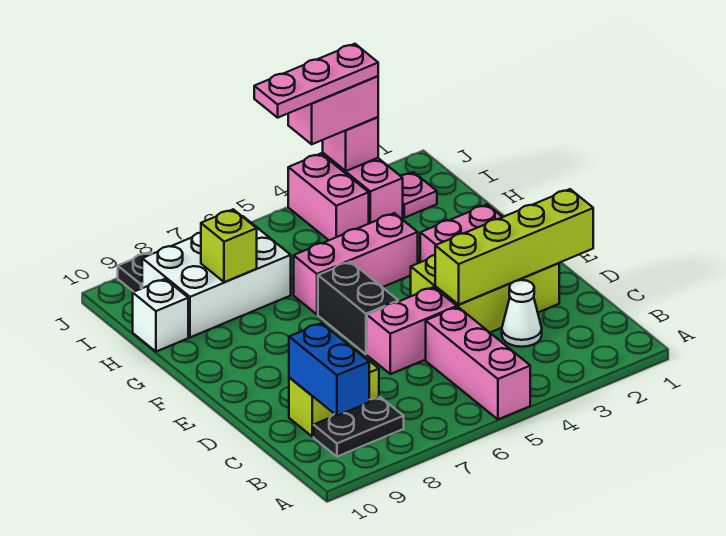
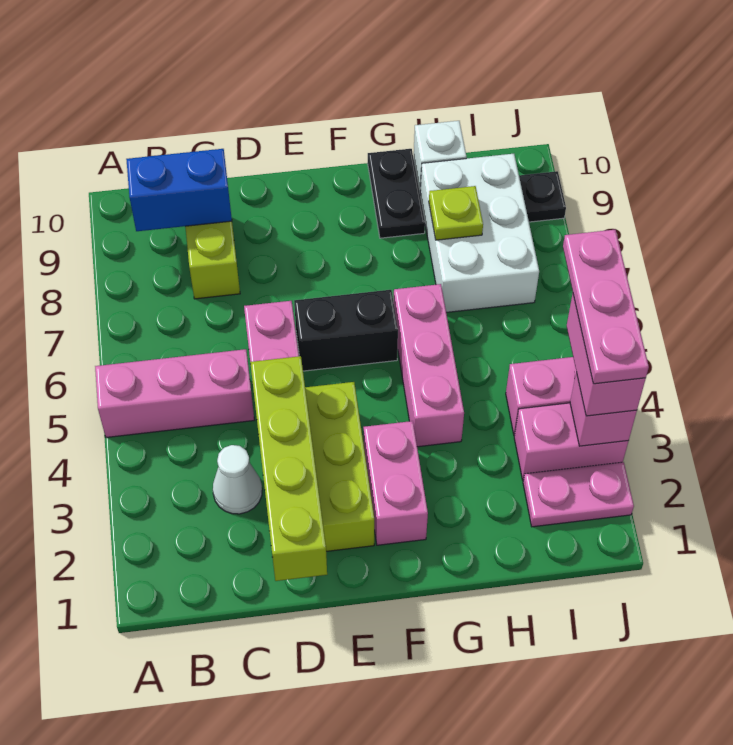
black 1x2 plate [314,397,404,457] -> black 1x2 plate moved to [368,149,425,238]
lime 1x1 brick [201,209,257,282] -> lime 1x1 plate [429,186,483,240]
pink 1x1 plate [401,172,437,218] -> pink 1x2 plate [523,462,634,527]

